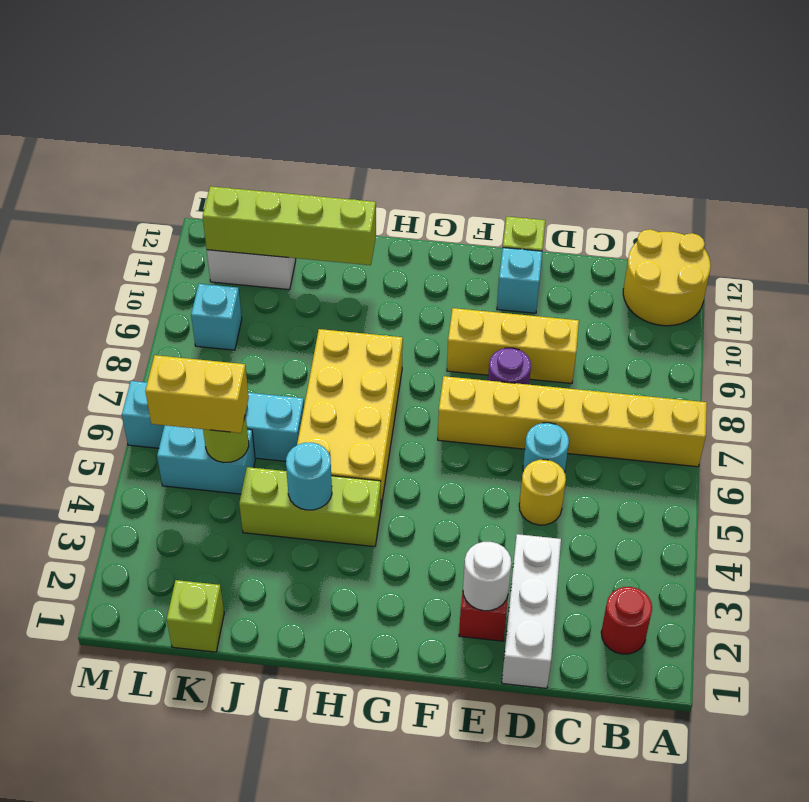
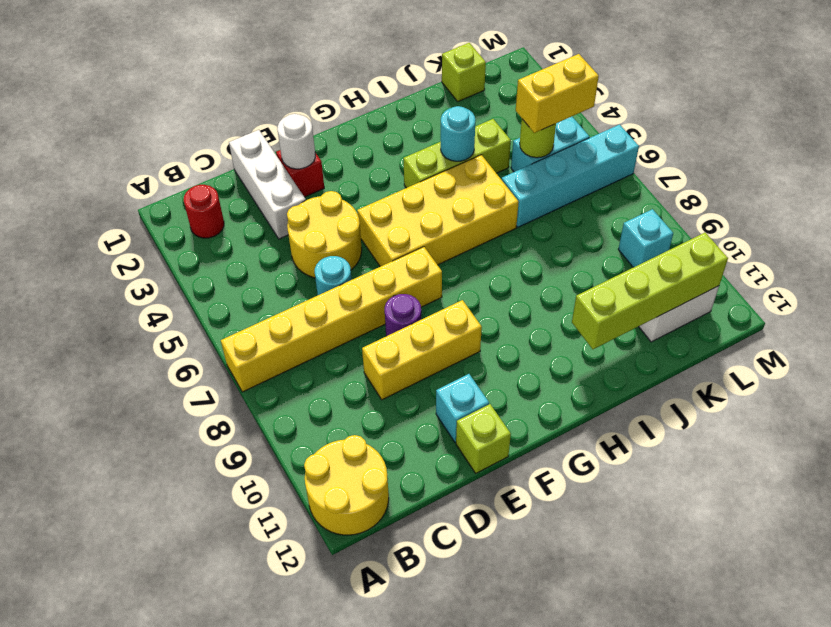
yellow 1x1 round brick [519,460,566,525] -> yellow 2x2 round brick [287,191,362,278]
yellow 2x4 brick [297,329,403,506] -> yellow 2x4 brick turned to [357,155,519,267]

